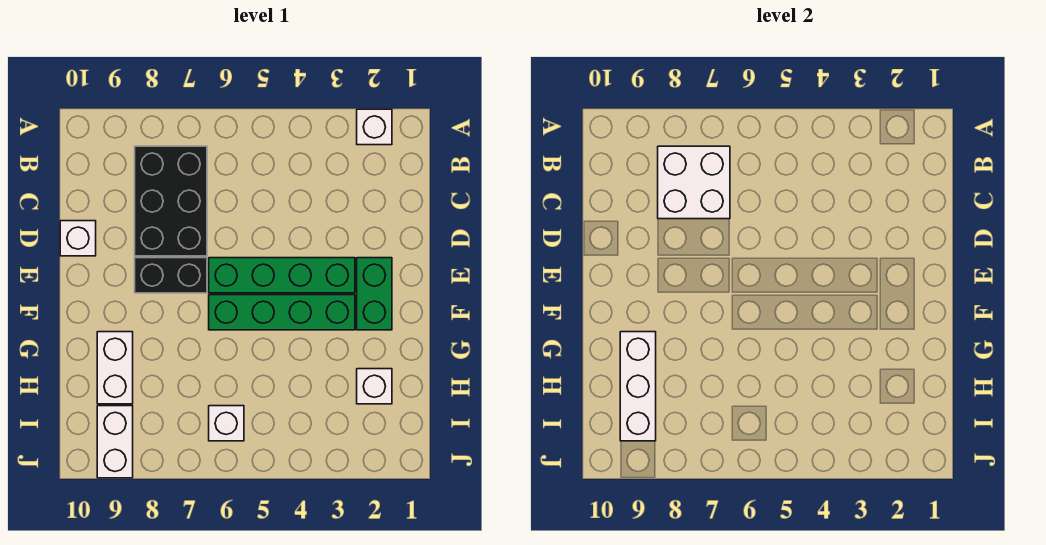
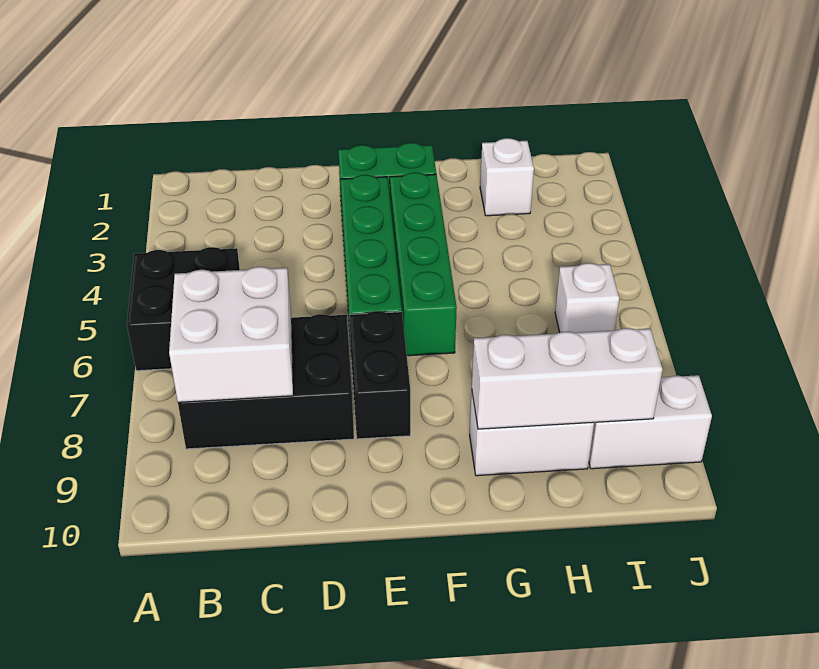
white 1x1 brick [357,109,392,145] -> none
none -> black 2x2 brick [127,247,240,371]
white 1x1 brick [60,221,96,256] -> none

